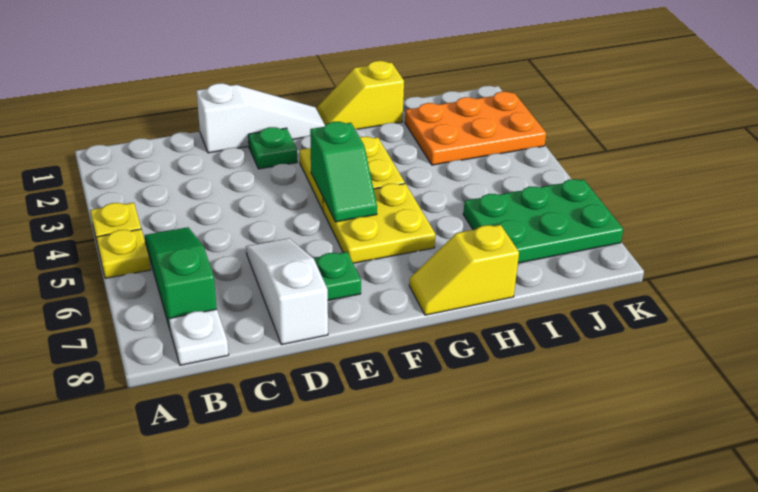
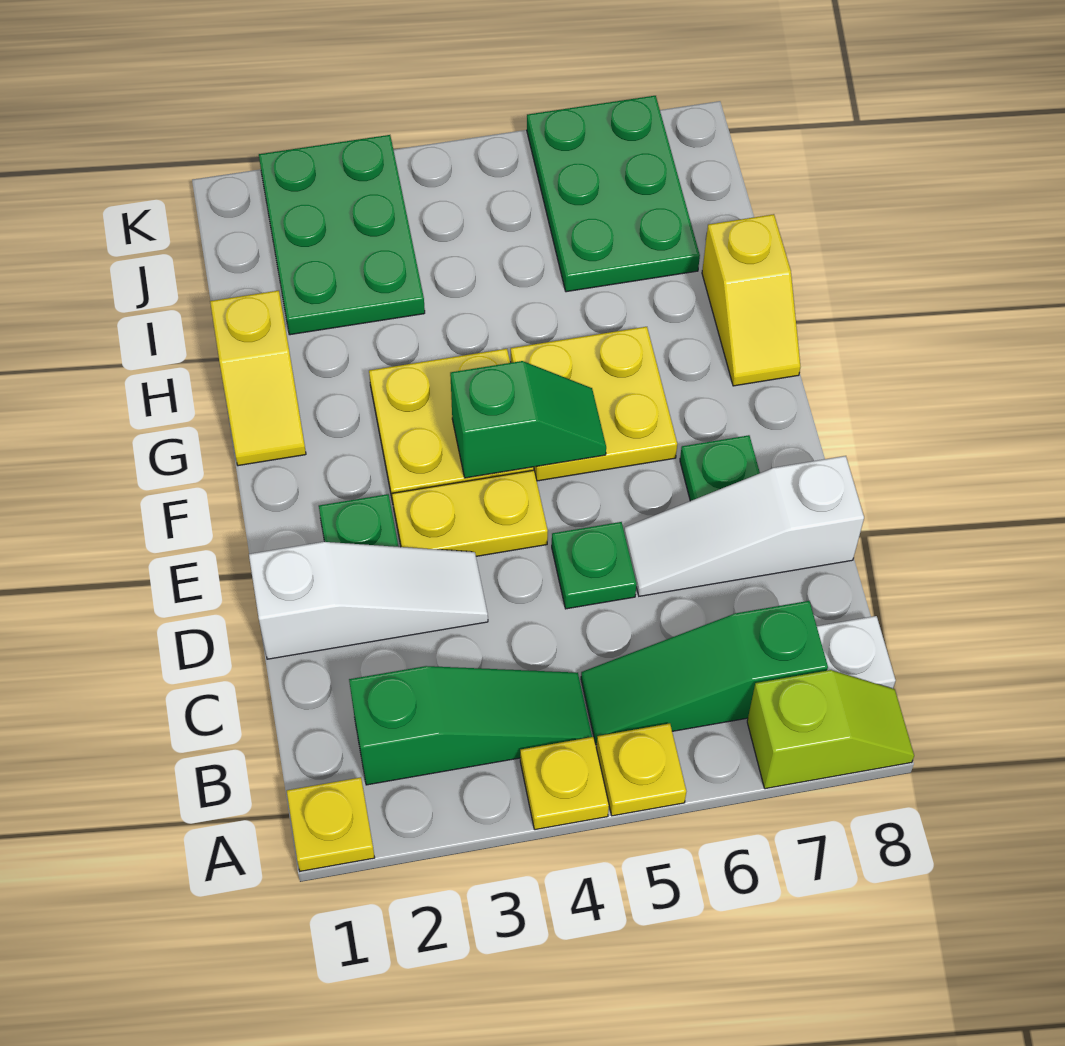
none -> yellow 1x1 plate [287,777,375,871]
none -> lime 1x2 slope [747,670,914,789]
none -> green 1x3 slope [349,666,592,785]
white 1x3 slope [197,83,325,153] -> white 1x3 slope turned to [249,541,488,659]
none -> green 1x1 plate [552,522,637,609]
none -> yellow 1x2 plate [392,470,548,556]
orange 2x3 plate [405,92,546,165] -> green 2x3 plate [259,135,425,335]

